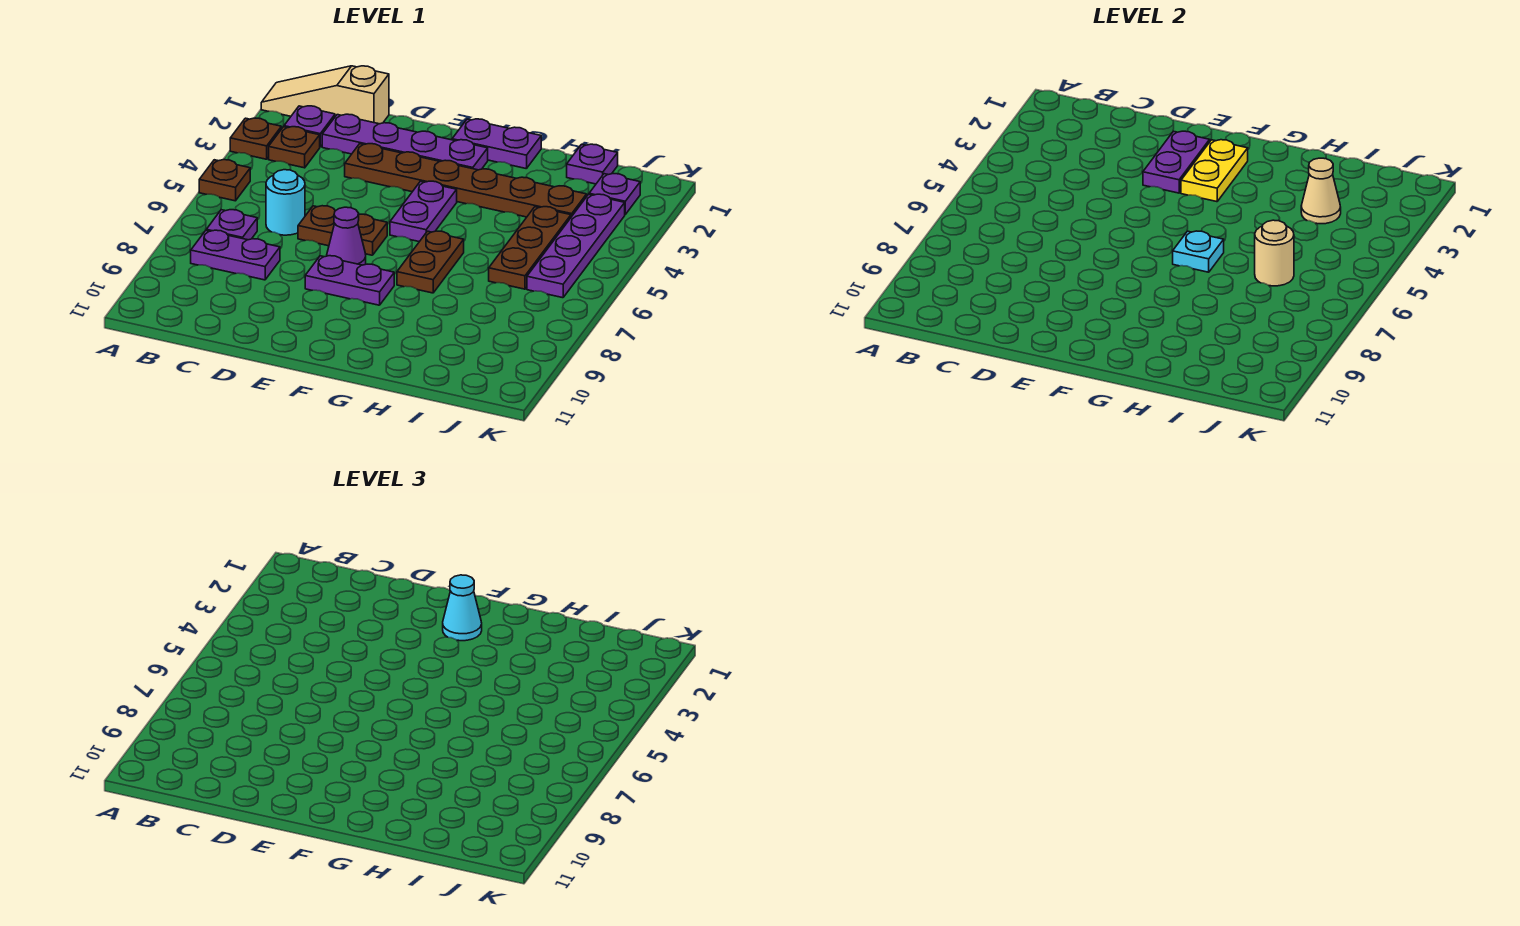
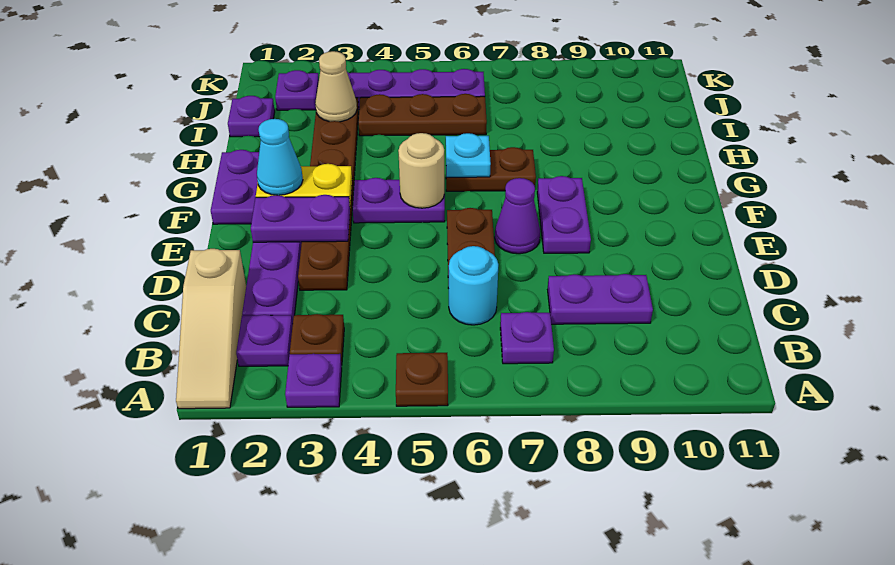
brown 1x1 plate [230,118,281,159] -> purple 1x1 plate [285,354,342,407]
purple 1x2 plate [191,230,280,280] -> purple 1x2 plate turned to [548,274,653,324]
tan 1x1 round brick [1255,220,1294,286] -> tan 1x1 round brick moved to [398,133,444,208]

